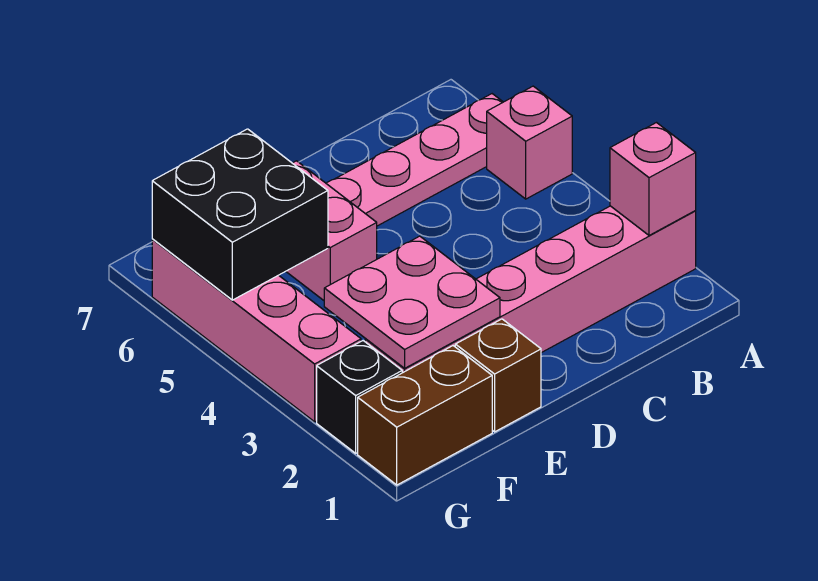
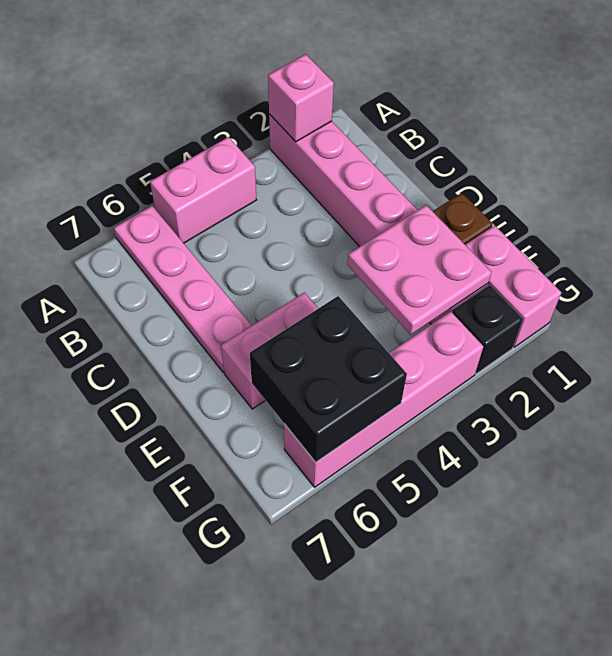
pink 1x1 brick [487,86,572,199] -> pink 1x2 brick [150,137,256,243]
brown 1x2 brick [358,346,492,485] -> pink 1x2 brick [465,226,561,347]

